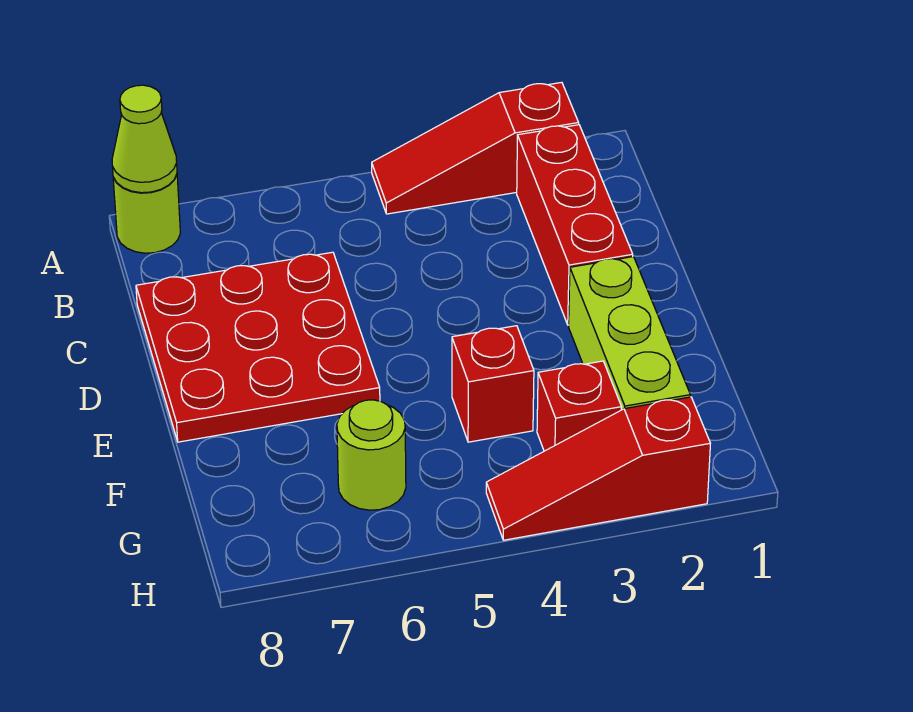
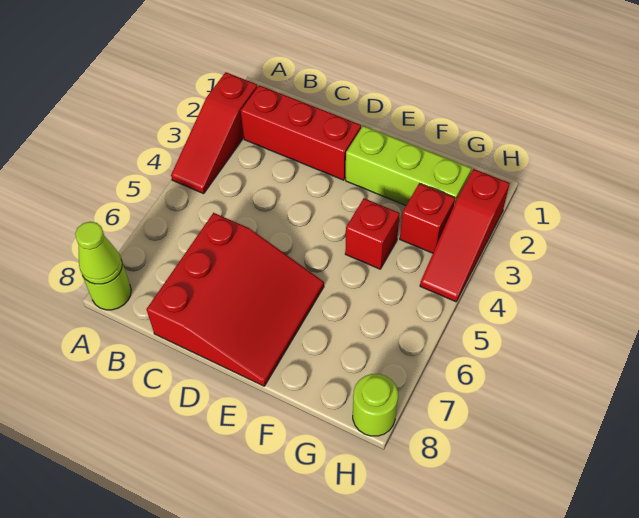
red 3x3 plate [136,252,380,442] -> red 3x3 slope [147,213,324,386]
lime 1x1 round brick [337,400,406,510] -> lime 1x1 round brick moved to [353,374,398,436]

